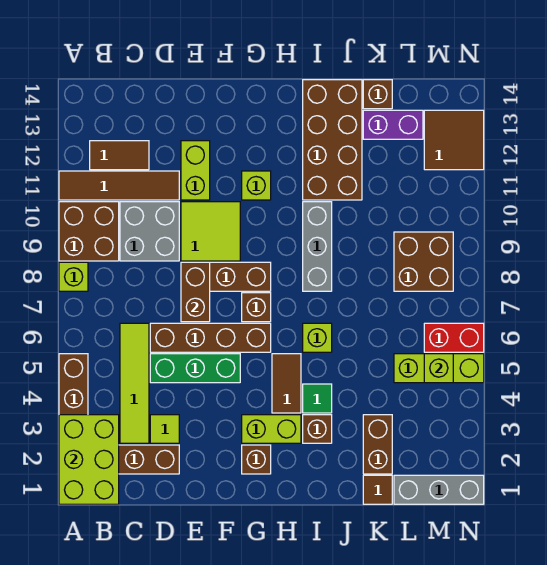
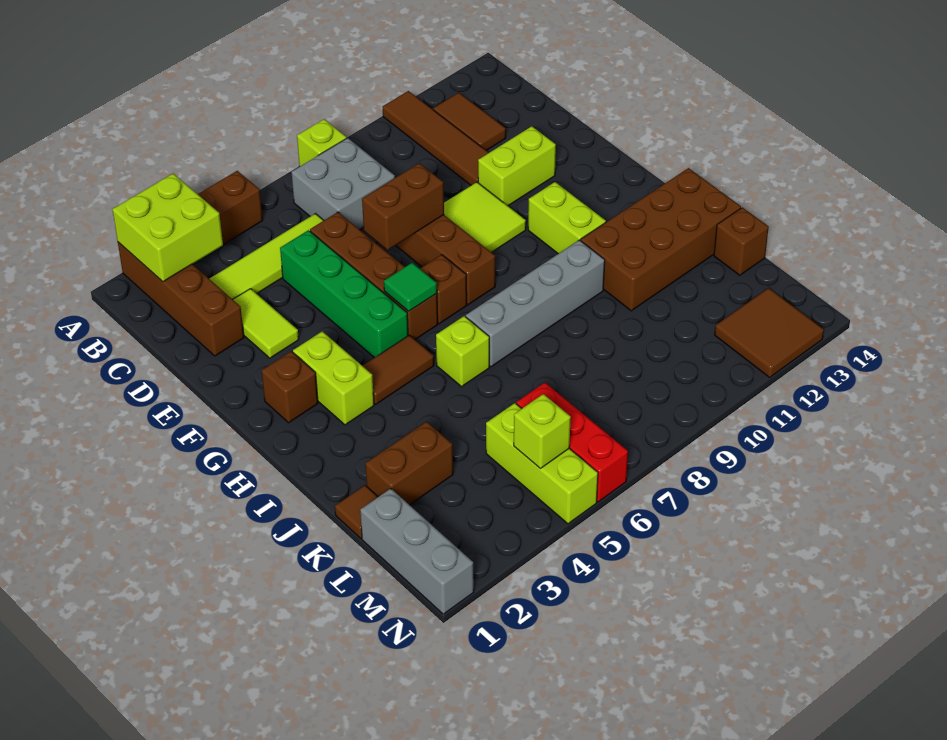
lime 2x3 brick [59,415,119,504] -> lime 2x2 brick [112,174,223,282]
brown 2x2 brick [59,202,119,261] -> none
grey 2x2 brick [120,202,179,261] -> grey 2x2 brick moved to [291,138,395,230]
lime 1x1 tile [150,415,179,443] -> lime 1x2 tile [233,289,299,358]
green 1x3 brick [150,354,240,383] -> green 1x4 brick [280,230,408,358]
lime 1x1 brick [242,171,271,200] -> lime 1x2 brick [528,182,606,254]
brown 1x1 brick [303,415,332,443] -> none
green 1x1 tile [303,384,332,413] -> green 1x1 tile moved to [384,263,437,311]
grey 1x3 brick [303,202,332,291] -> grey 1x4 brick [466,240,605,367]
purple 1x2 brick [363,110,423,139] -> none
brown 2x2 brick [394,232,453,291] -> none
red 1x2 brick [424,323,484,352] -> red 1x3 brick [516,383,628,502]

